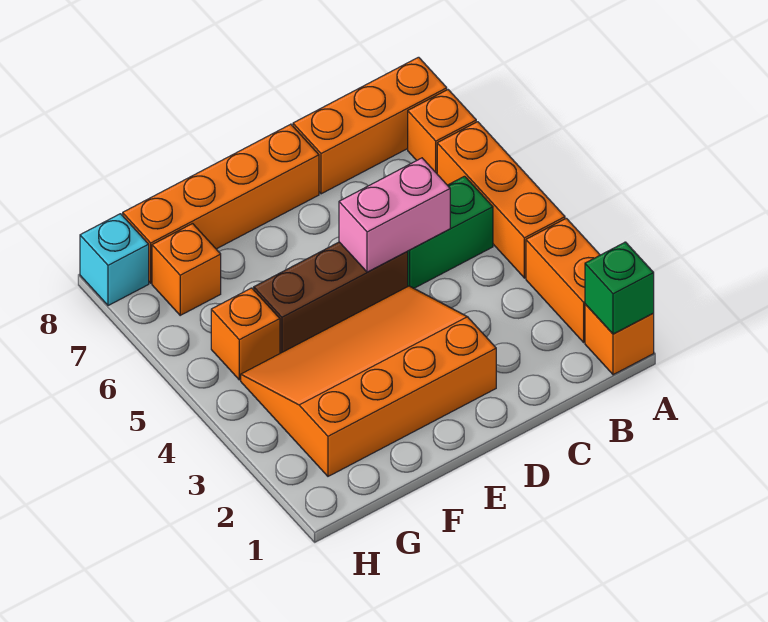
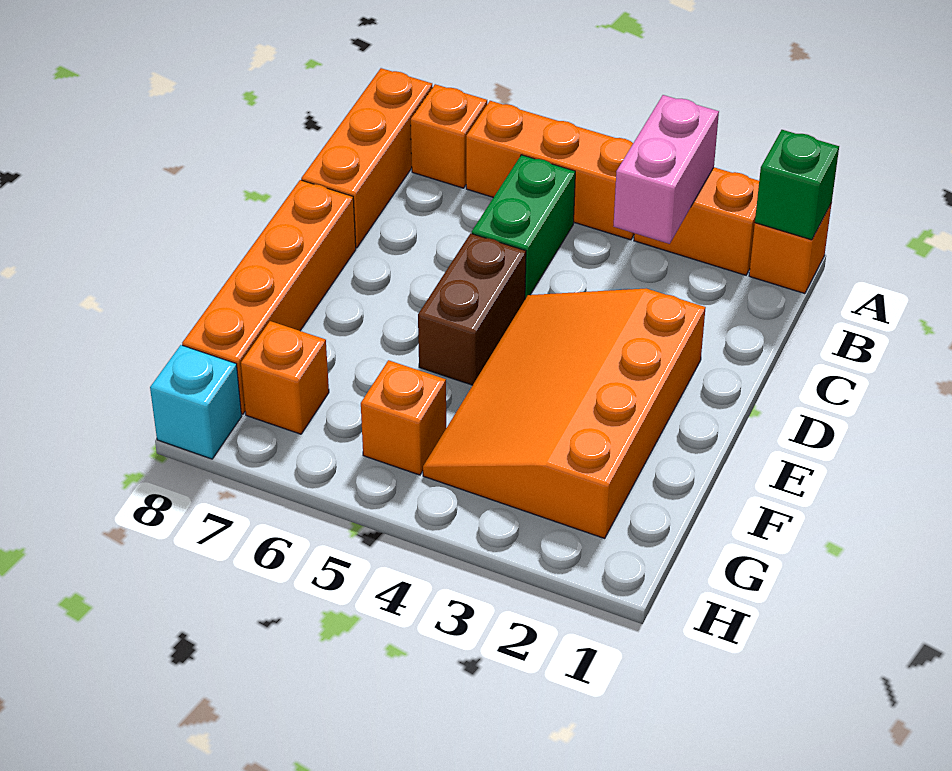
pink 1x2 brick [339,158,450,272] -> pink 1x2 brick moved to [613,95,719,244]
brown 1x3 brick [254,242,408,353] -> brown 1x2 brick [418,233,526,385]

